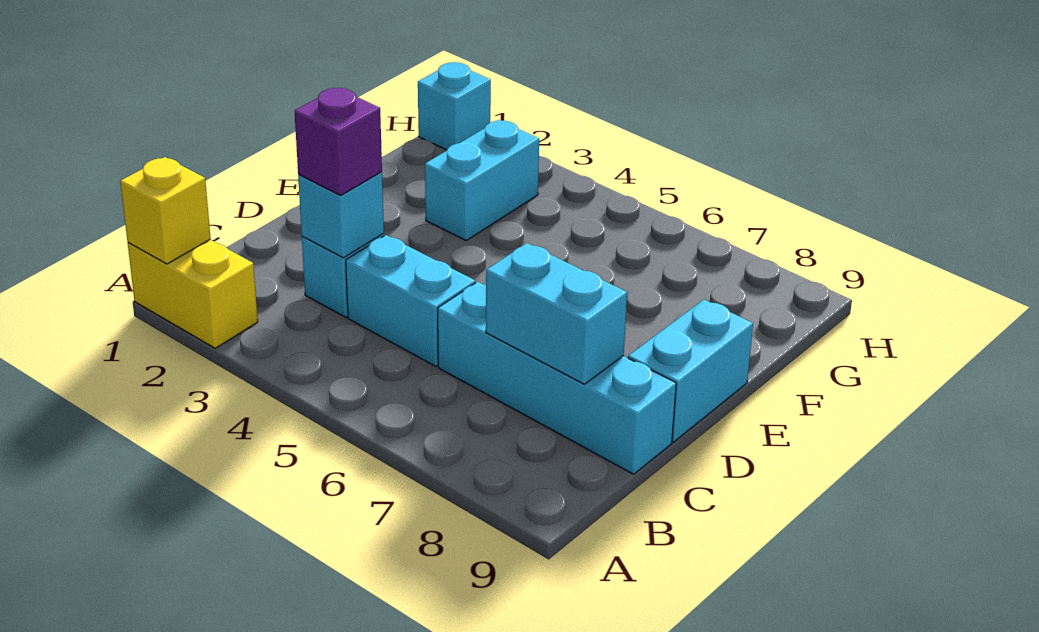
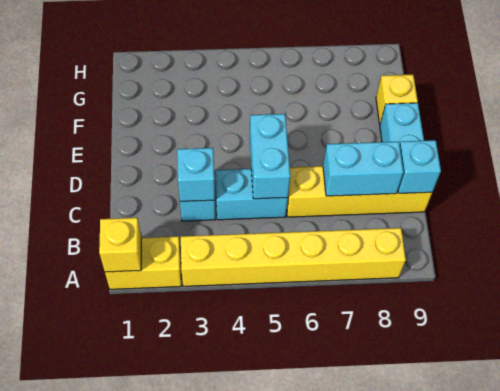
none -> yellow 1x6 brick [181,228,406,286]
purple 1x1 brick [295,88,382,195] -> none
cyan 1x4 brick [438,282,676,474] -> yellow 1x4 brick [287,166,432,217]
cyan 1x2 brick [425,120,539,240] -> cyan 1x2 brick moved to [250,114,290,199]
none -> yellow 1x1 brick [376,75,418,124]
cyan 1x1 brick [418,62,491,150] -> cyan 1x1 brick moved to [398,140,441,193]

